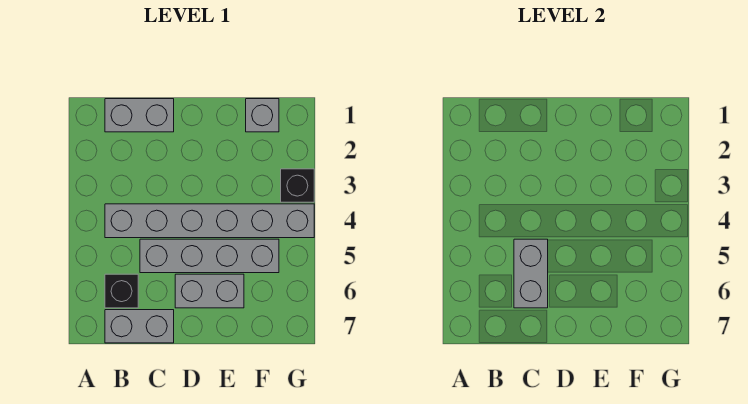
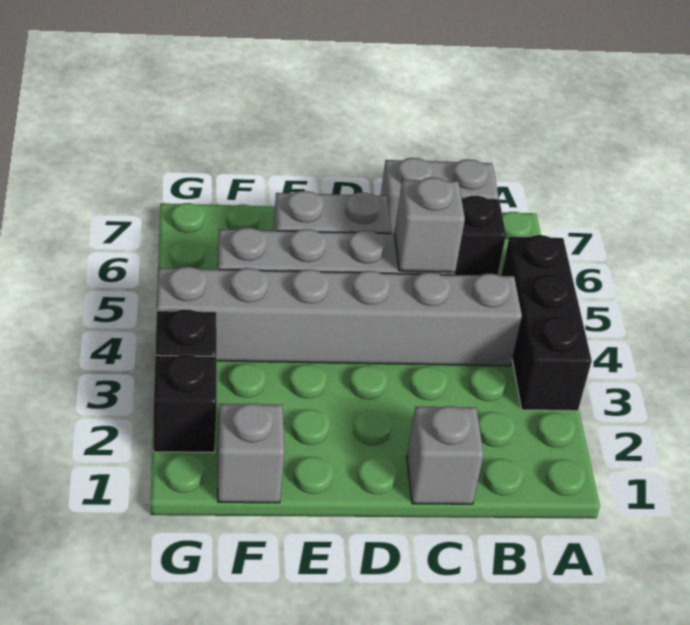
none -> black 1x3 brick [501,235,592,411]
grey 1x2 brick [105,99,174,132] -> grey 1x1 brick [407,406,484,504]
grey 1x2 brick [514,239,548,308] -> grey 1x1 brick [394,178,465,272]
none -> black 1x1 brick [154,355,217,453]

